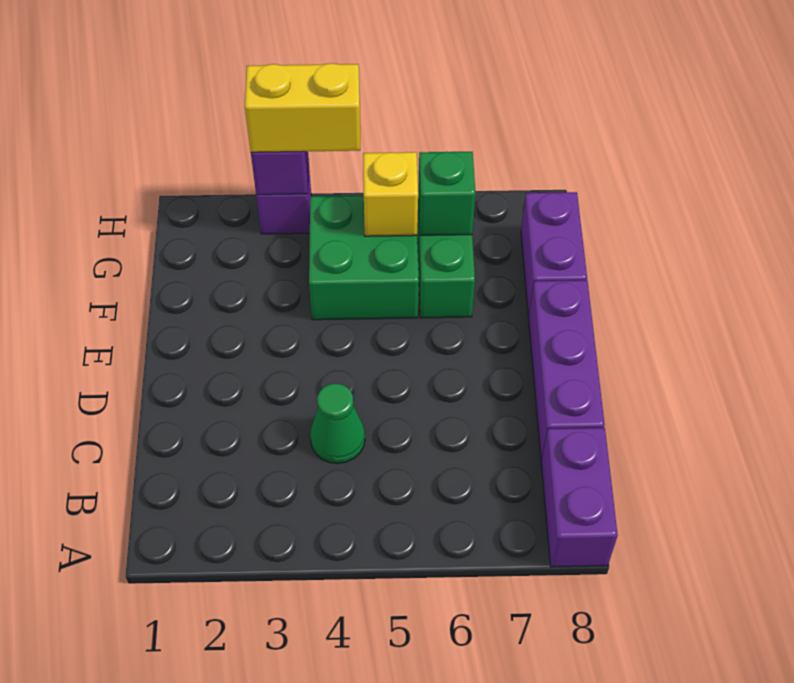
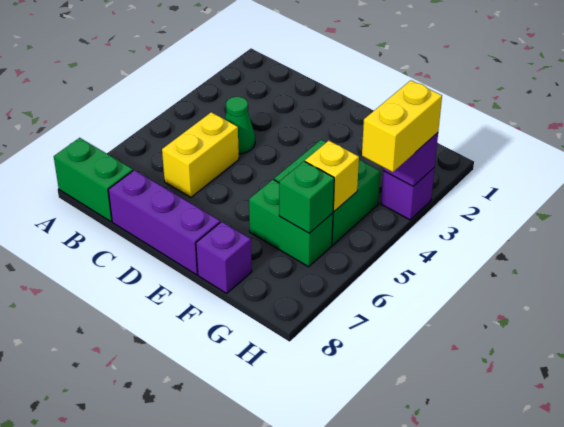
purple 1x2 brick [541,428,618,567] -> green 1x2 brick [54,138,133,221]
none -> yellow 1x2 brick [162,112,239,197]
purple 1x2 brick [521,192,587,316] -> purple 1x1 brick [196,222,252,293]

